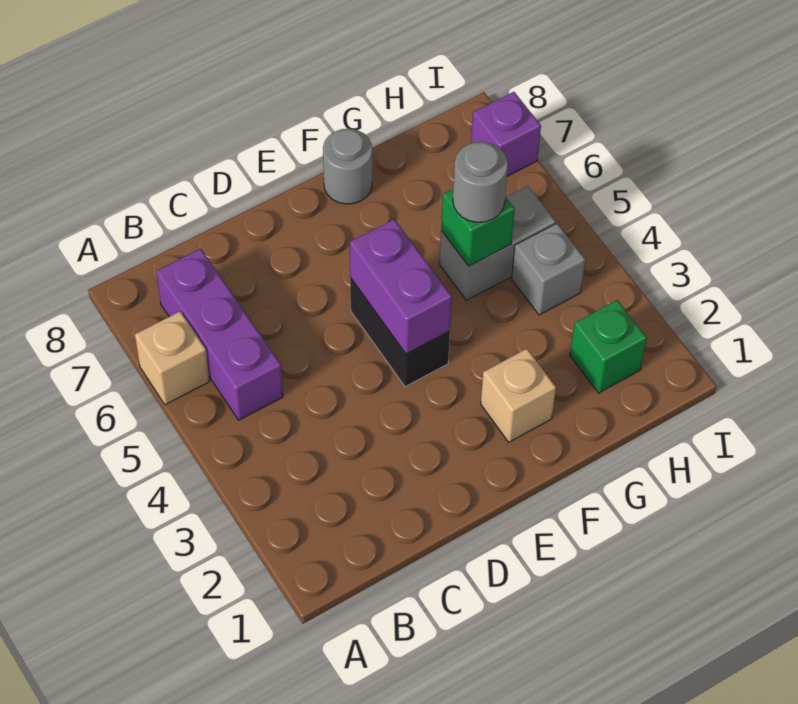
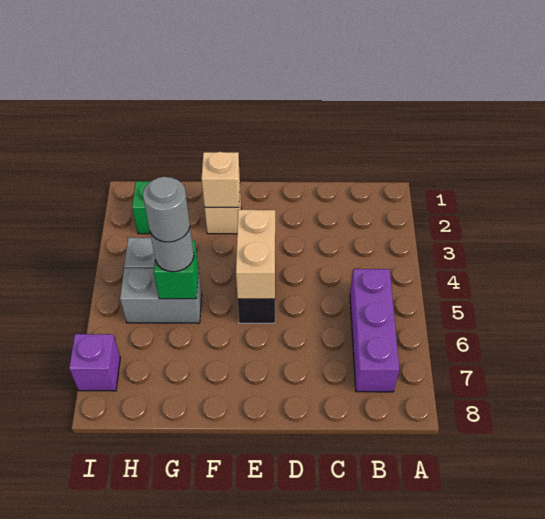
tan 1x1 brick [135,312,209,405] -> tan 1x1 brick moved to [201,152,240,207]
purple 1x2 brick [350,219,452,354] -> tan 1x2 brick [236,210,275,299]
grey 1x1 round brick [323,129,372,204] -> grey 1x1 round brick moved to [143,177,190,242]

